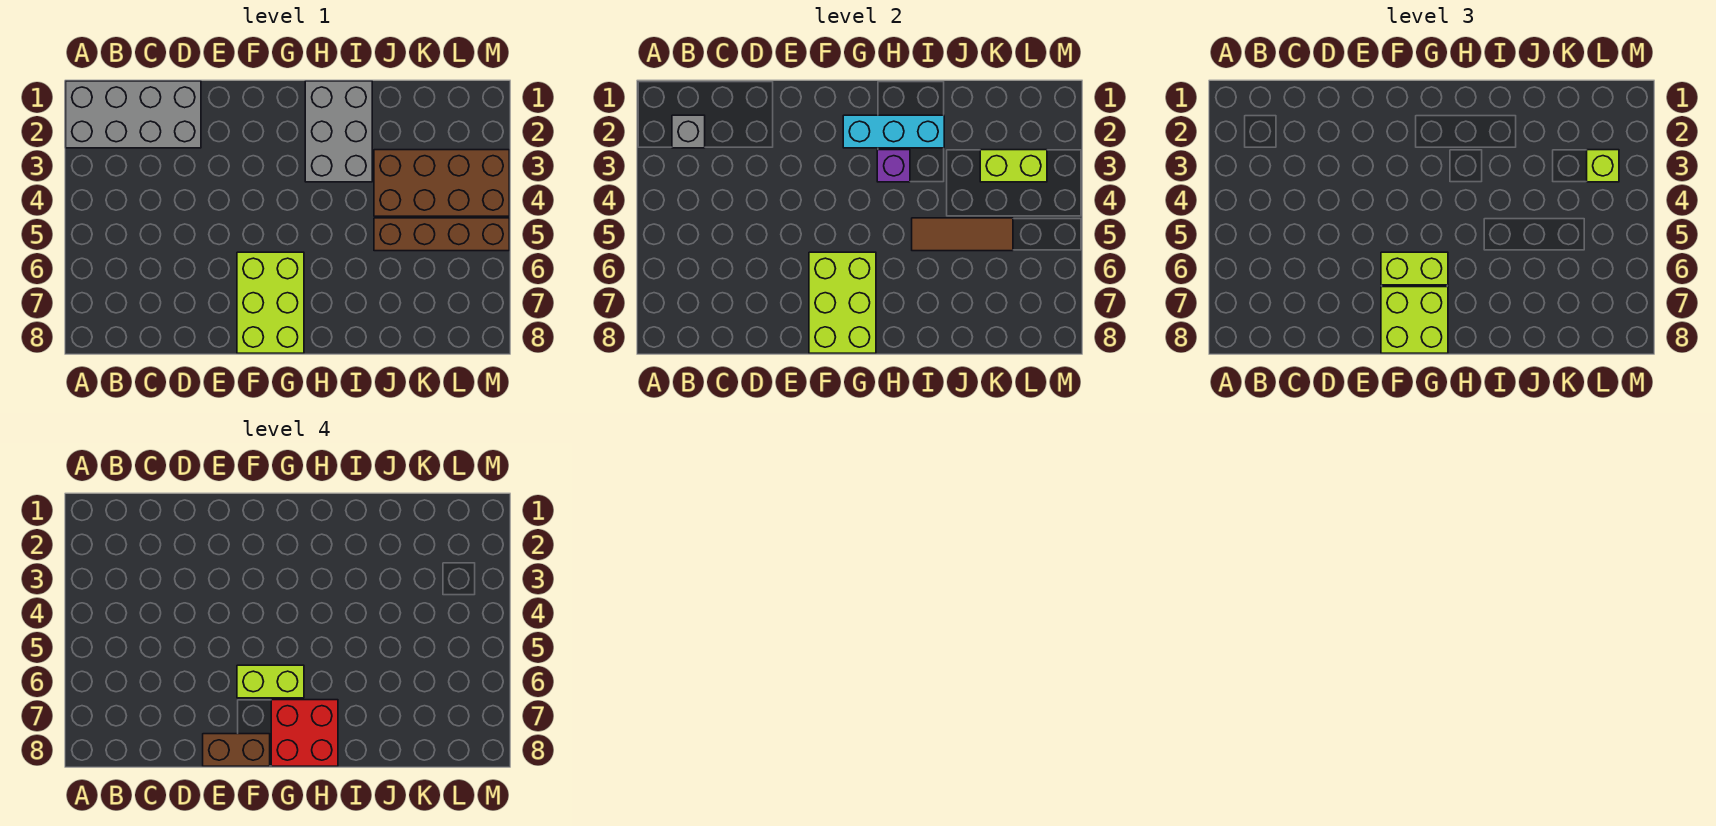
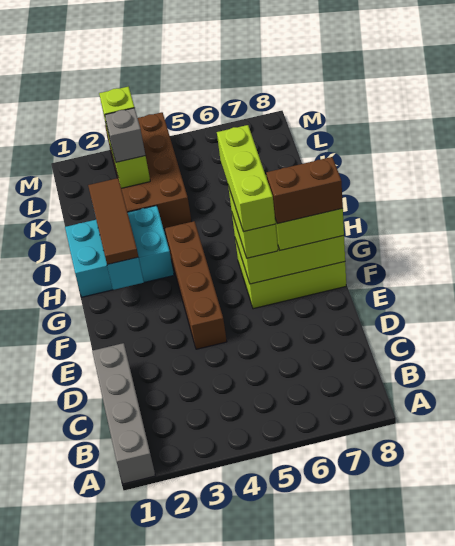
grey 2x4 brick [66,81,201,148] -> grey 1x4 brick [92,343,155,484]
grey 1x1 brick [672,115,705,148] -> grey 1x1 brick moved to [105,108,145,162]
brown 1x2 brick [203,734,270,766] -> brown 1x2 brick turned to [266,157,343,224]
lime 1x2 brick [237,665,304,698] -> lime 1x3 brick [217,125,275,232]
red 2x2 brick [271,700,338,766] -> none
grey 2x3 brick [305,81,372,182] -> cyan 2x3 brick [65,206,174,297]
purple 1x1 brick [877,150,910,182] -> none
brown 1x3 tile [912,218,1013,251] -> brown 1x3 tile moved to [88,178,138,265]
brown 1x4 brick [374,218,509,251] -> brown 1x4 brick moved to [165,221,227,349]

